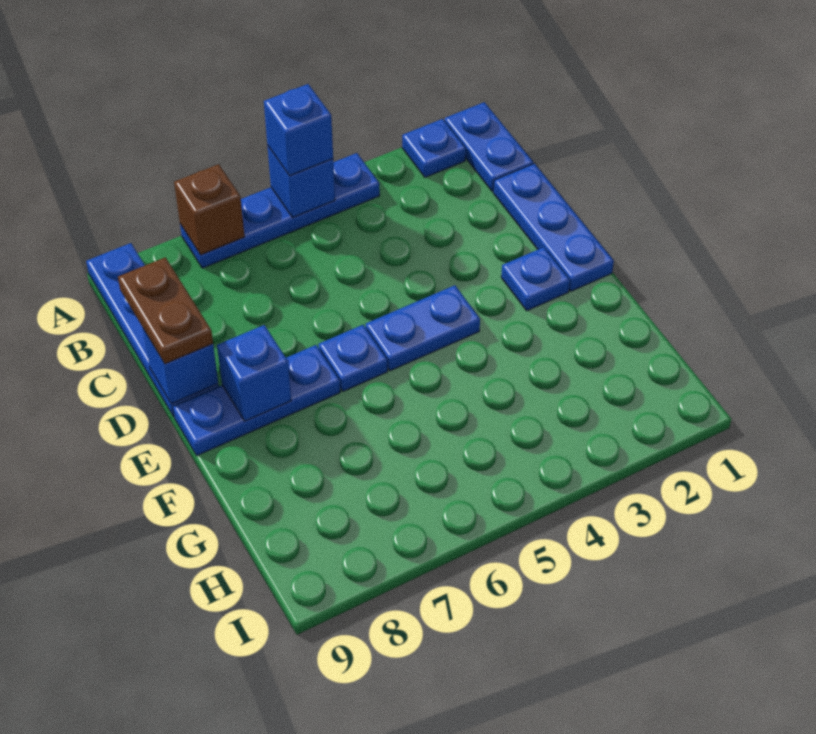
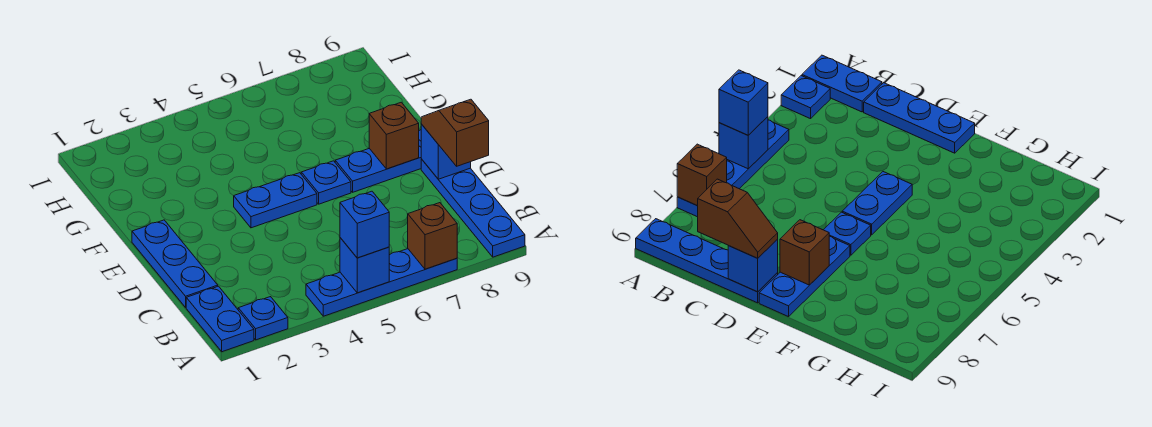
brown 1x2 plate [118,257,213,364] -> brown 1x2 slope [421,99,489,166]
blue 1x1 plate [501,247,570,311] -> none
blue 1x1 brick [217,325,291,421] -> brown 1x1 brick [369,102,419,169]

